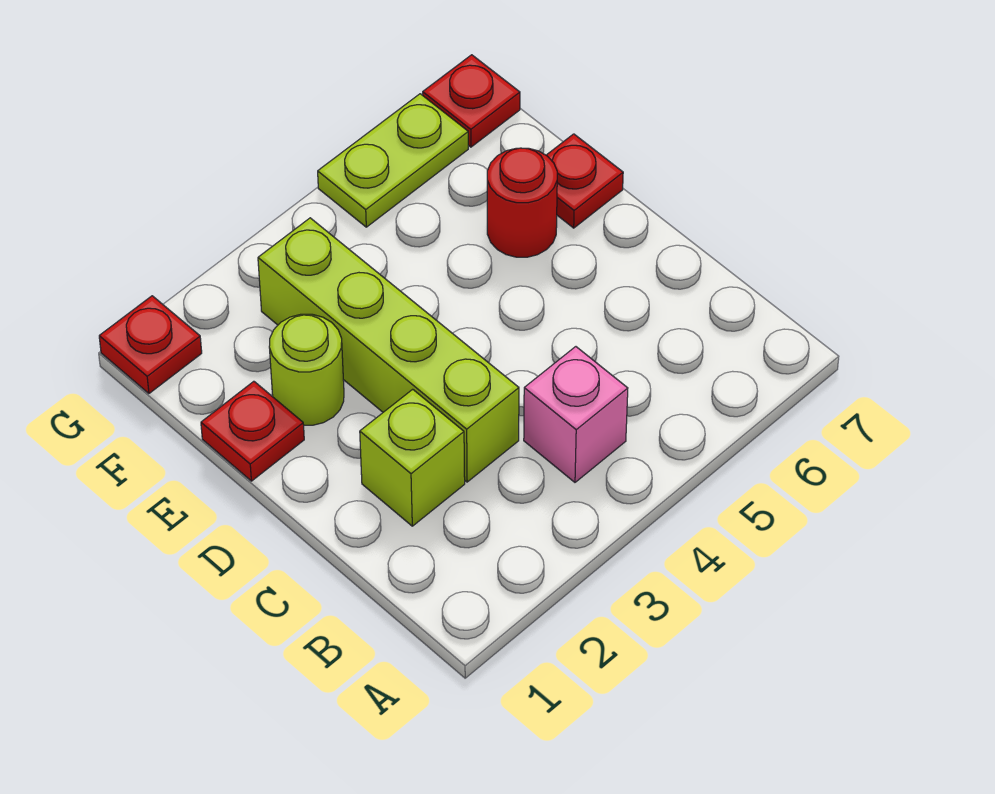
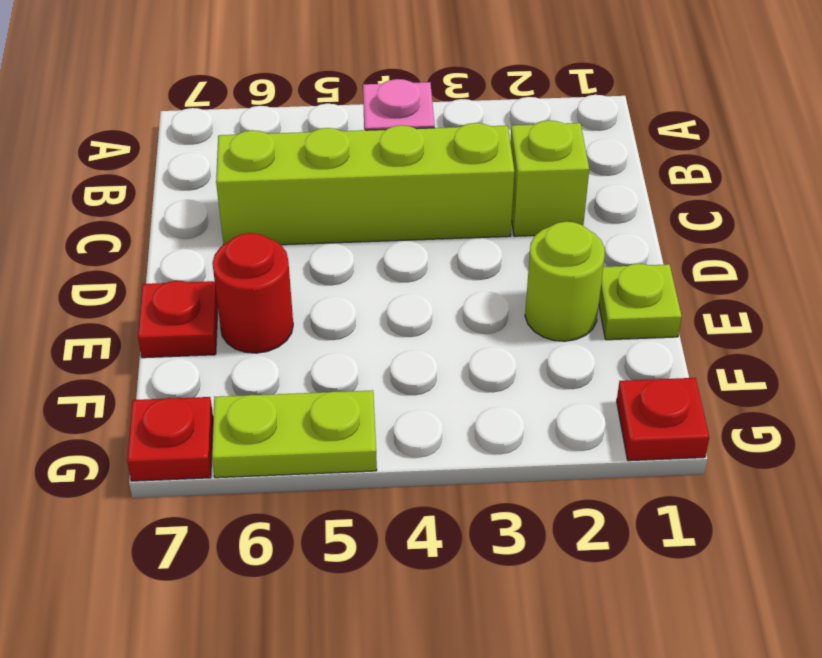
lime 1x4 brick [258,218,519,482] -> lime 1x4 brick turned to [216,123,514,245]
red 1x1 plate [201,381,304,481] -> lime 1x1 plate [599,264,682,340]

